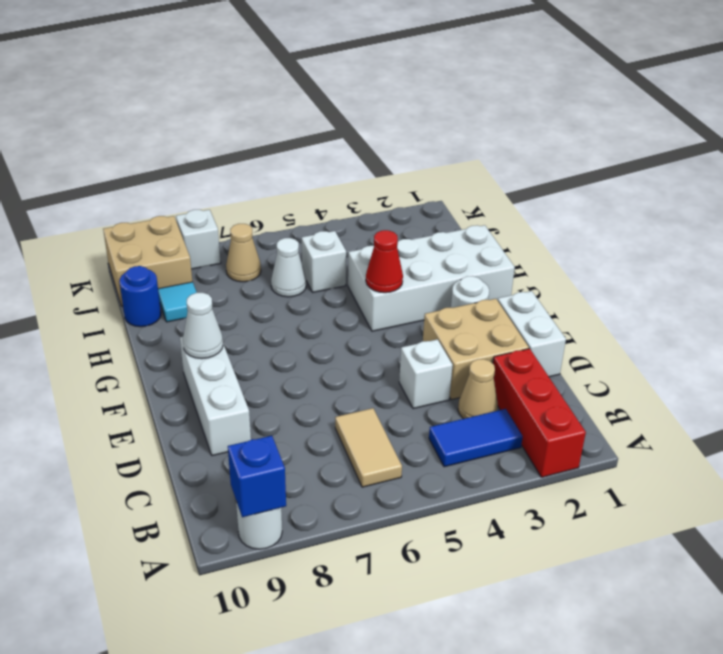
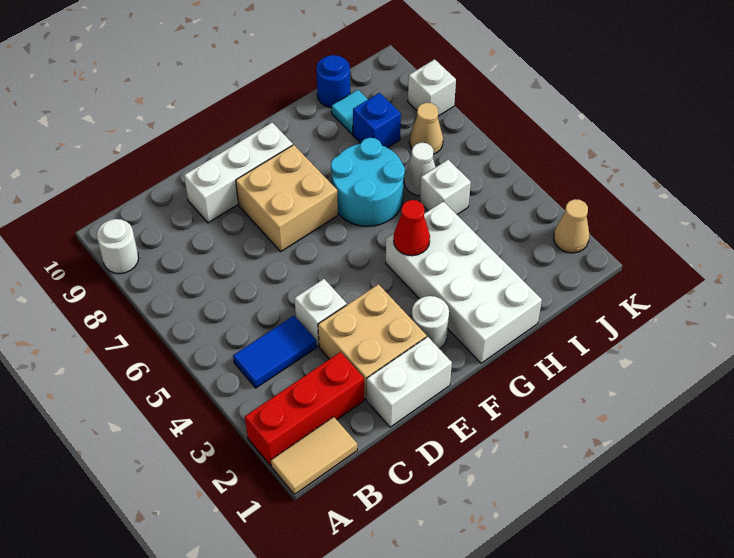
blue 1x1 brick [228,436,286,517] -> blue 1x1 brick moved to [353,93,401,148]
blue 1x2 tile [429,409,523,467] -> blue 1x2 tile turned to [233,316,317,388]
tan 1x2 tile [335,408,402,487] -> tan 1x2 tile moved to [271,417,357,494]
tan 1x1 cone [458,359,498,419] -> tan 1x1 cone moved to [554,199,589,253]
white 1x1 cone [183,293,223,359] -> none
none -> cyan 2x2 round brick [331,138,405,226]
tan 2x2 brick [103,216,192,306] -> tan 2x2 brick moved to [236,145,338,251]

